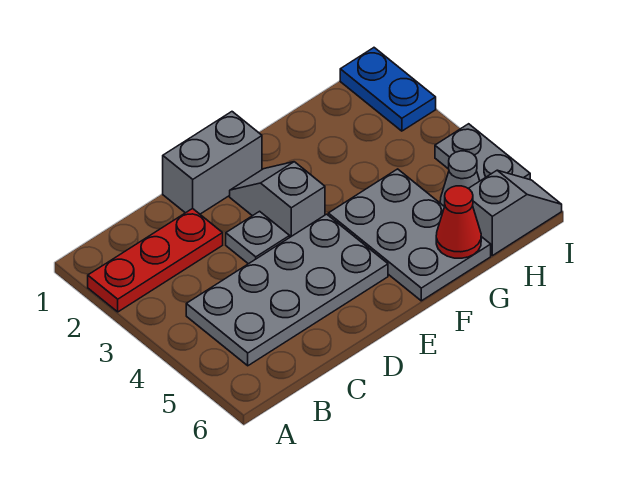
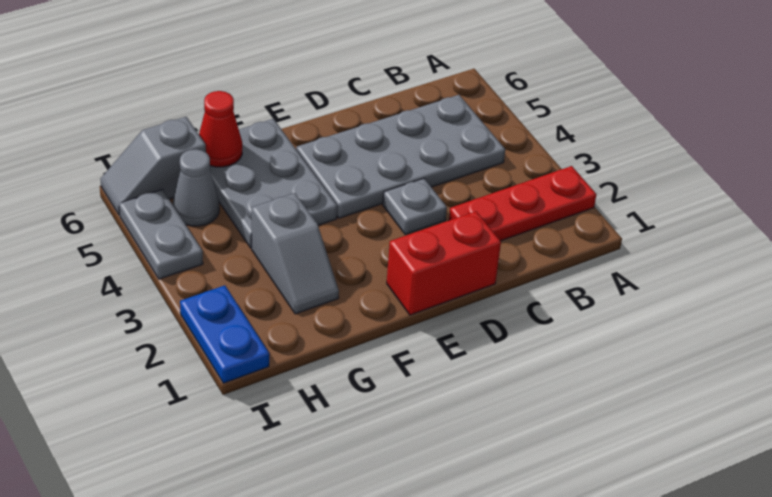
grey 1x2 brick [163,112,262,214] -> red 1x2 brick [387,211,501,315]
grey 1x2 slope [230,162,325,237] -> grey 1x2 slope moved to [252,193,339,314]

